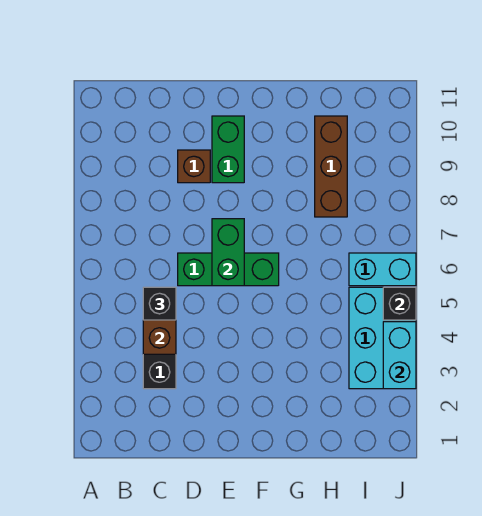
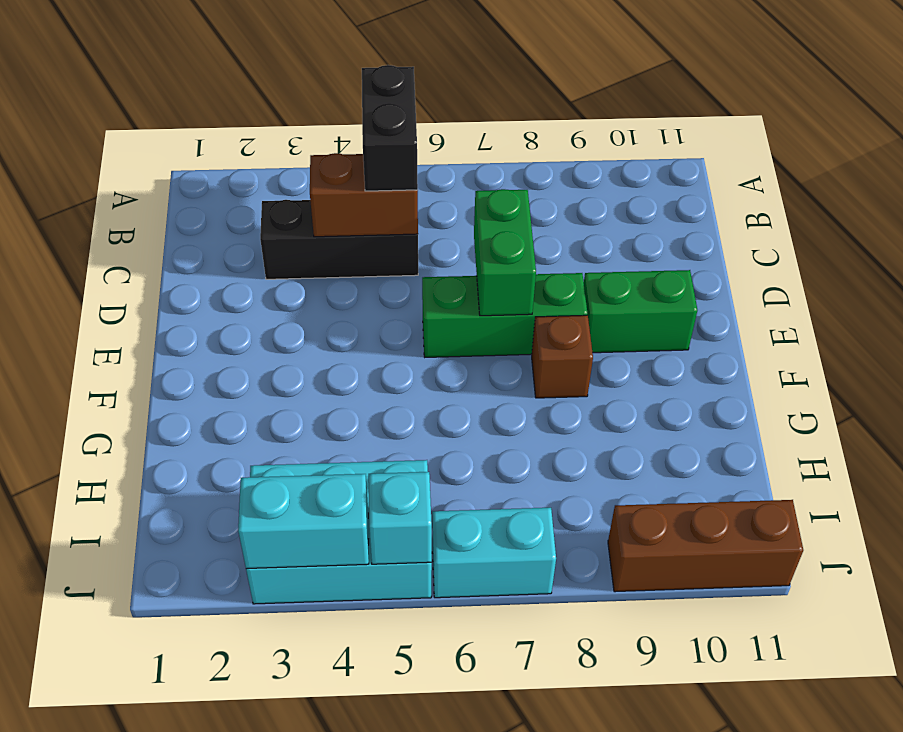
black 1x1 brick [143,287,176,320] -> black 1x2 brick [362,65,418,191]
green 1x3 brick [178,253,279,286] -> green 1x3 brick turned to [422,273,587,357]
brown 1x1 brick [178,150,210,183] -> brown 1x1 brick moved to [532,315,593,398]
green 1x2 brick [212,219,244,286] -> green 1x2 brick turned to [474,189,536,316]
brown 1x3 brick [315,116,347,217] -> brown 1x3 brick moved to [608,500,803,592]
cyan 1x2 brick [349,253,416,286] -> cyan 1x2 brick turned to [432,508,556,598]
black 1x1 brick [383,287,416,320] -> cyan 1x1 brick [369,472,432,564]

